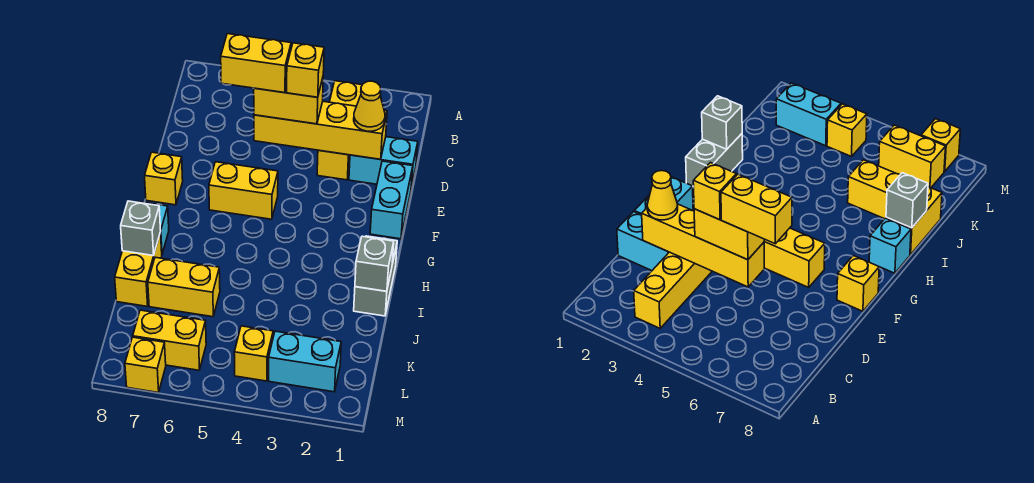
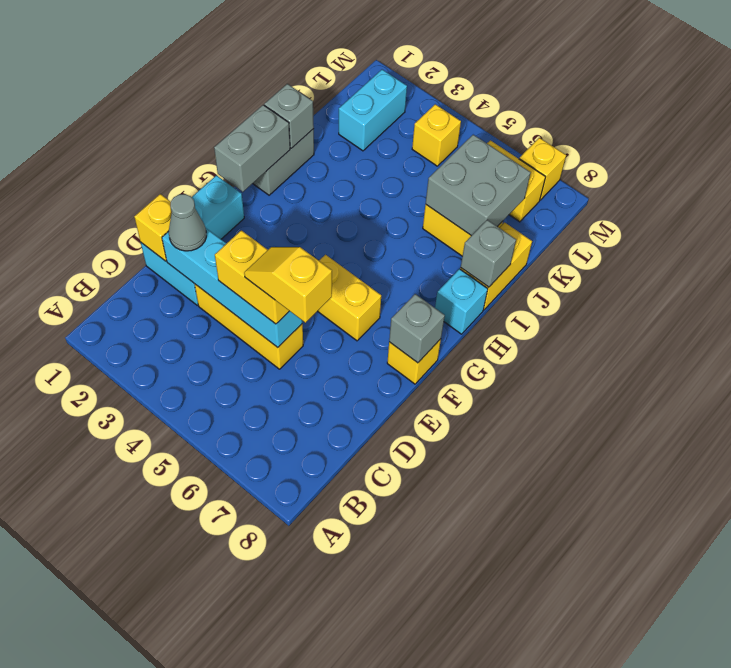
yellow 1x3 brick [317,81,362,180] -> yellow 1x3 brick turned to [195,284,303,369]
yellow 1x4 brick [254,101,387,159] -> cyan 1x4 brick [162,228,302,347]
yellow 1x1 cone [354,81,385,131] -> grey 1x1 cone [169,194,206,251]
yellow 1x1 brick [287,43,324,97] -> yellow 1x1 brick moved to [134,194,172,261]
yellow 1x2 brick [221,34,291,93] -> yellow 1x2 slope [244,247,332,323]
none -> grey 1x1 brick [389,294,445,363]
none -> grey 1x2 brick [214,105,290,192]
none -> grey 2x2 brick [426,135,531,236]
cyan 1x2 brick [268,331,341,392] -> cyan 1x2 brick turned to [339,70,407,151]

